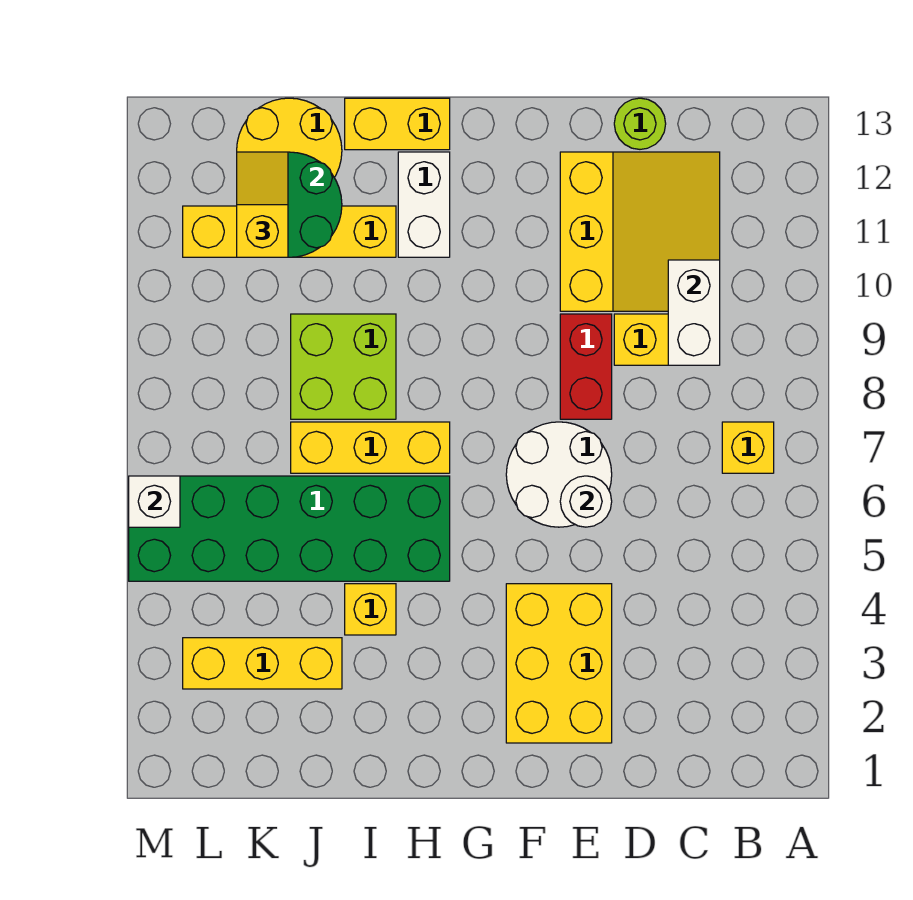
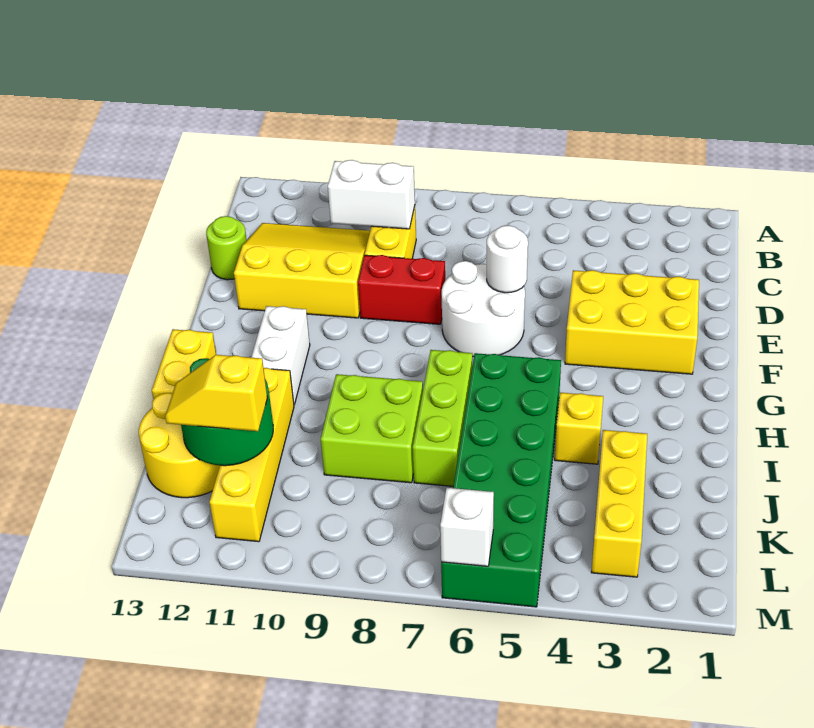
yellow 1x1 brick [722,422,774,473] -> none
yellow 1x3 brick [291,422,450,473] -> lime 1x3 brick [413,350,472,486]
white 1x2 brick [398,152,450,257] -> white 1x2 brick turned to [251,306,310,405]

